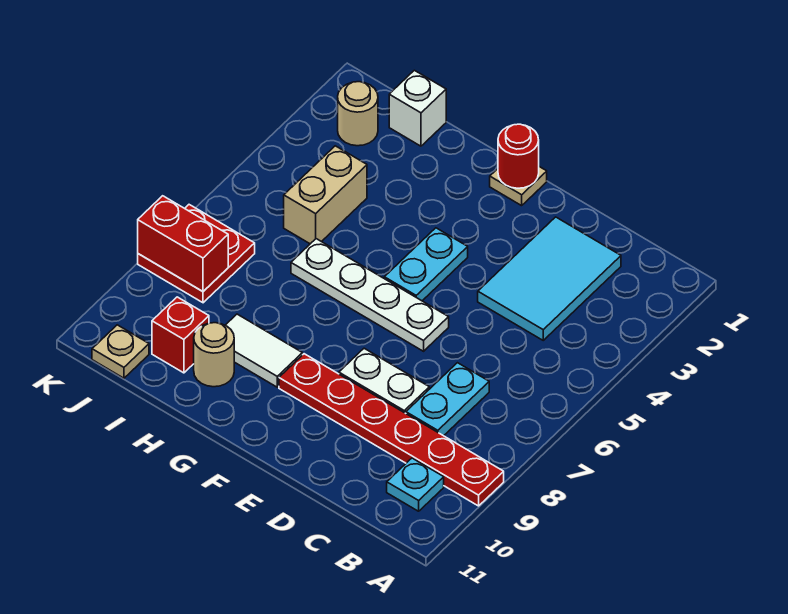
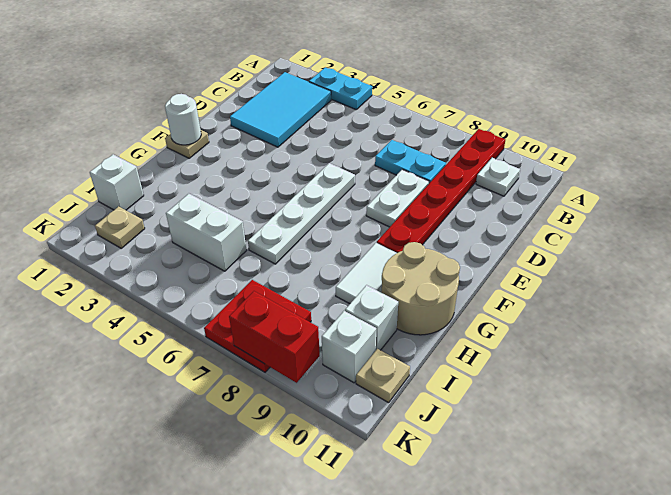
cyan 1x1 plate [387,458,444,511] -> white 1x1 plate [476,158,520,196]
cyan 2x3 tile [478,217,621,340] -> cyan 2x3 tile turned to [230,72,331,147]
red 1x1 round brick [498,124,539,188] -> white 1x1 round brick [165,94,201,145]
cyan 1x2 plate [384,228,468,301] -> cyan 1x2 plate moved to [309,67,372,109]
tan 1x1 round brick [194,323,234,387] -> tan 2x2 round brick [382,242,460,335]
tan 1x2 brick [284,146,367,244] -> white 1x2 brick [166,194,247,271]
red 1x1 brick [152,297,209,373] -> white 1x1 brick [345,285,398,350]
tan 1x1 round brick [338,82,378,146] -> tan 1x1 plate [95,206,145,248]
red 1x2 brick [138,196,228,291] -> red 1x2 brick turned to [229,291,320,383]
none -> white 1x1 brick [322,311,376,383]

